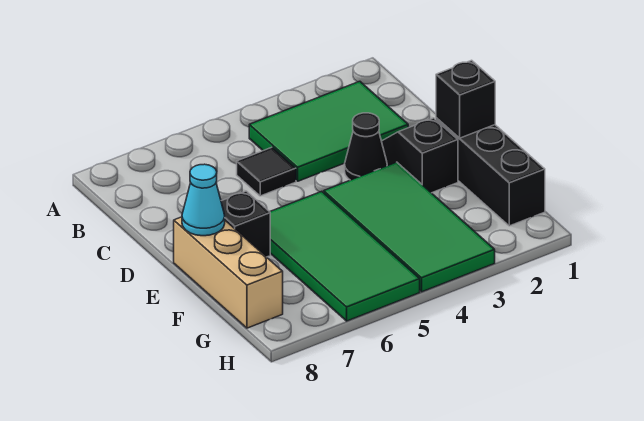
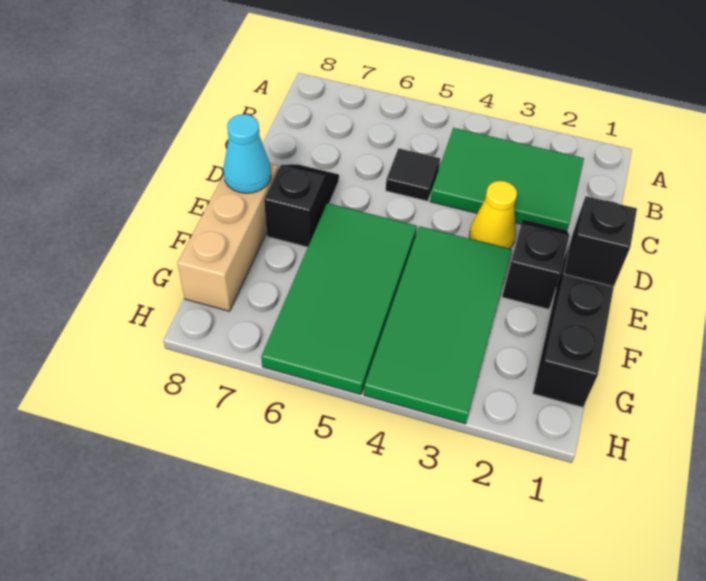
black 1x1 cone [345,113,387,180] -> yellow 1x1 cone [469,181,517,249]

